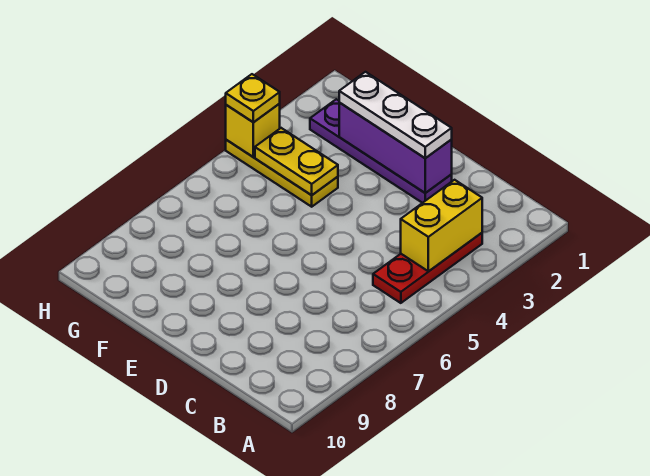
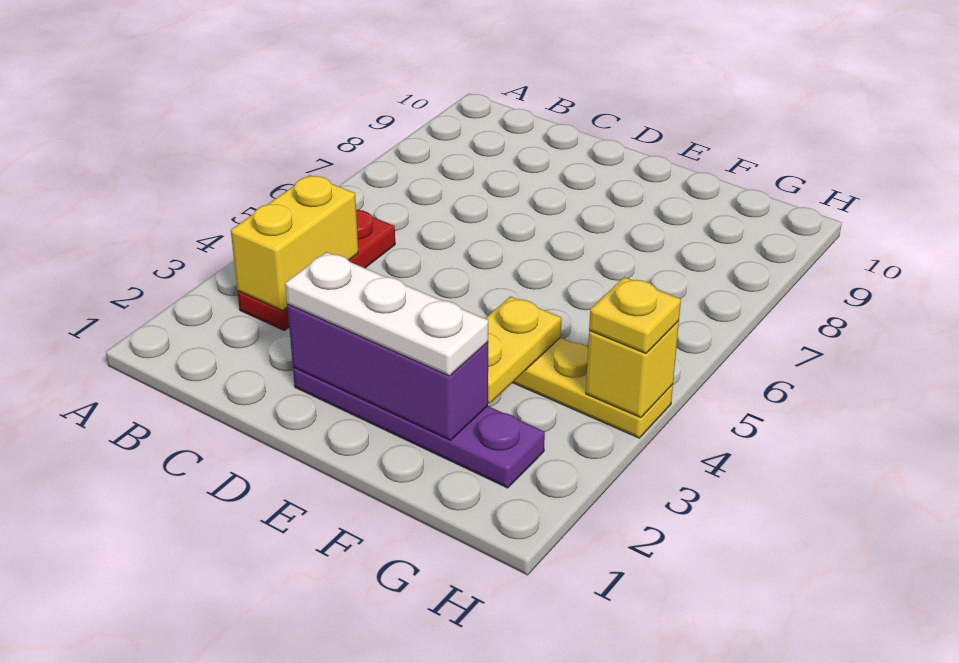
yellow 1x2 plate [255,128,338,195] -> yellow 1x2 plate turned to [485,297,562,404]

